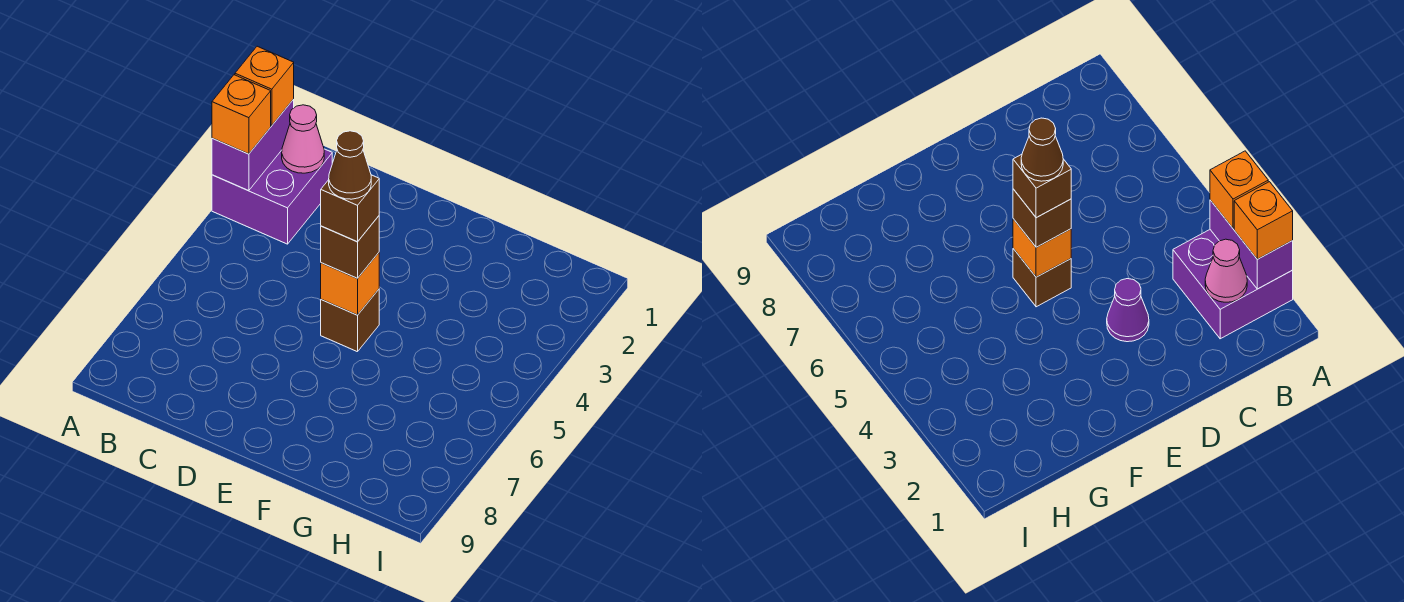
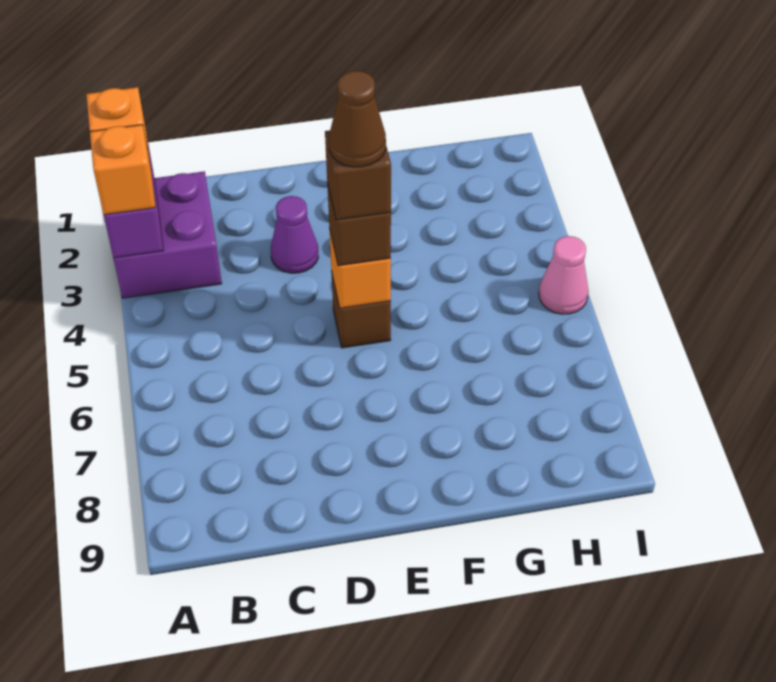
pink 1x1 cone [282,105,324,173] -> pink 1x1 cone moved to [539,236,588,314]

